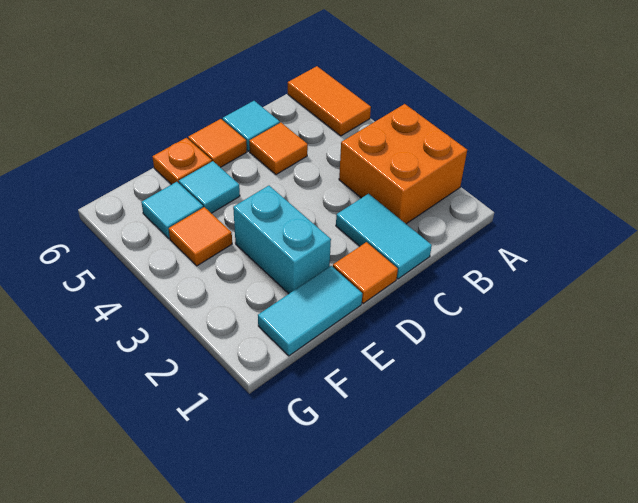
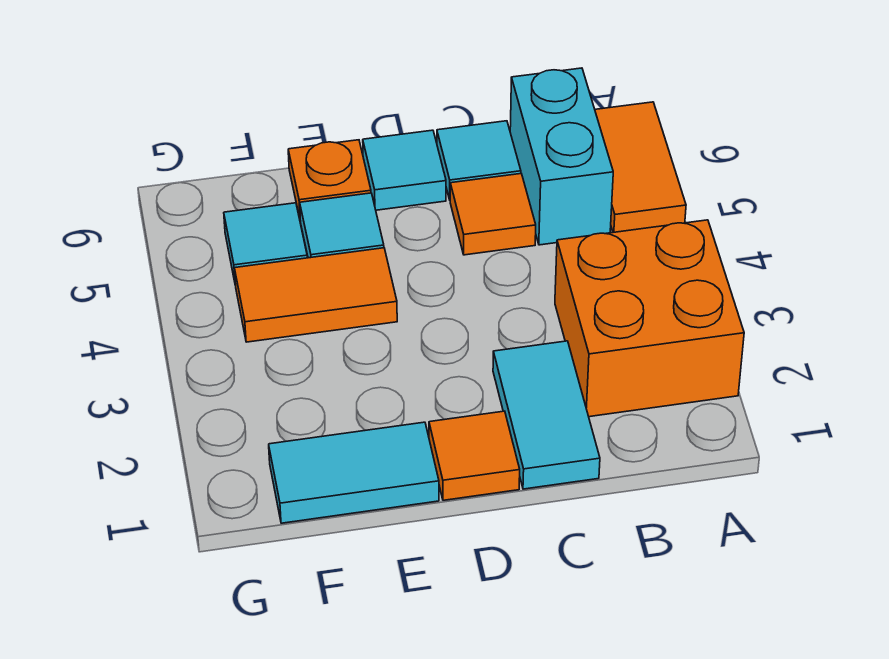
orange 1x1 tile [188,119,247,167] -> cyan 1x1 tile [363,130,446,210]
cyan 1x2 brick [233,186,331,294] -> cyan 1x2 brick moved to [510,68,613,245]
orange 1x1 tile [169,207,232,266] -> orange 1x2 tile [234,248,397,342]

